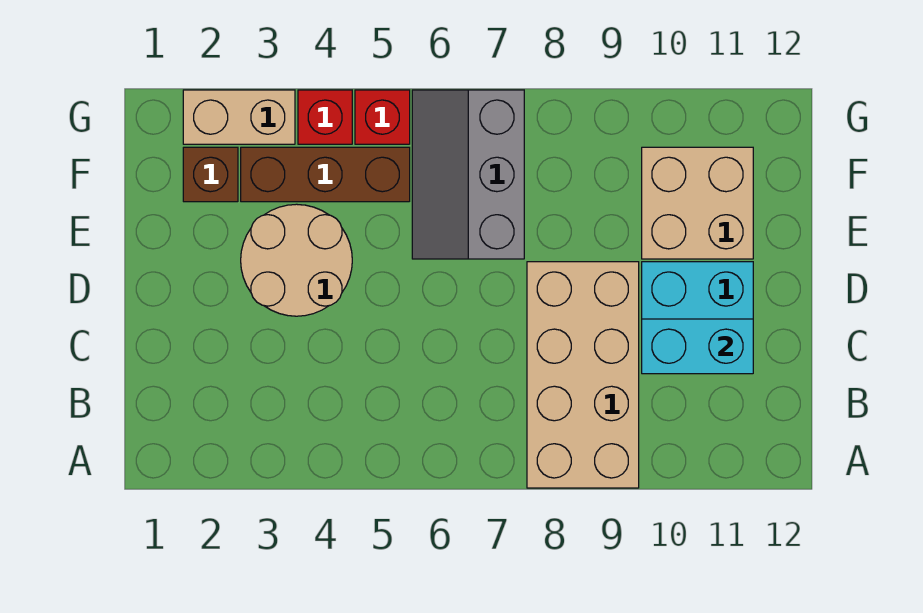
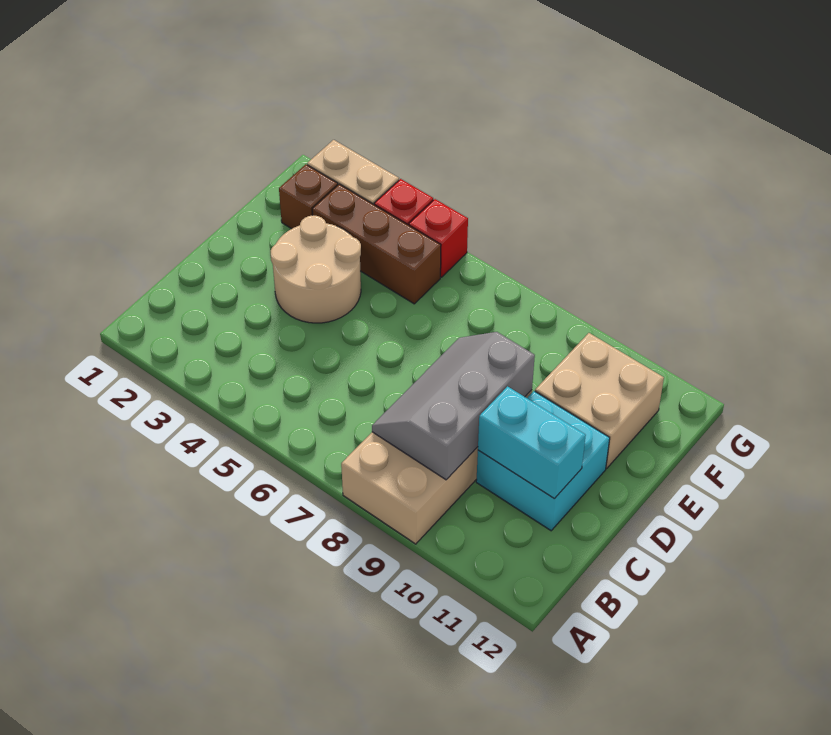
grey 2x3 slope [412,90,524,259] -> grey 2x3 slope moved to [372,332,535,480]

